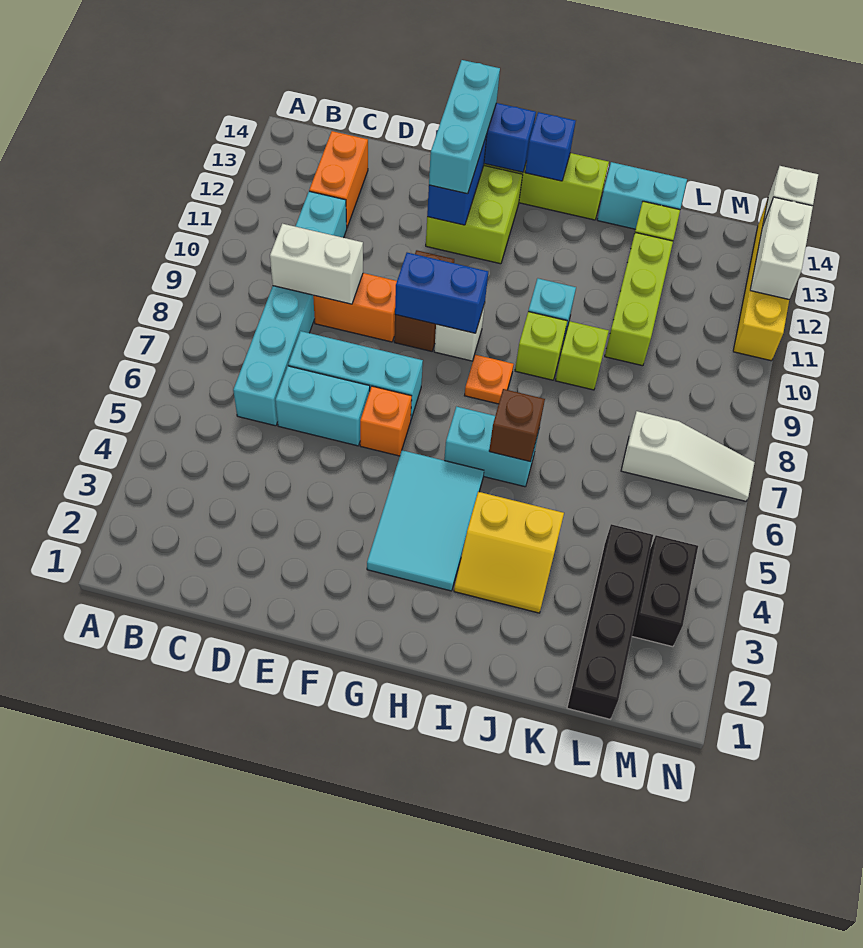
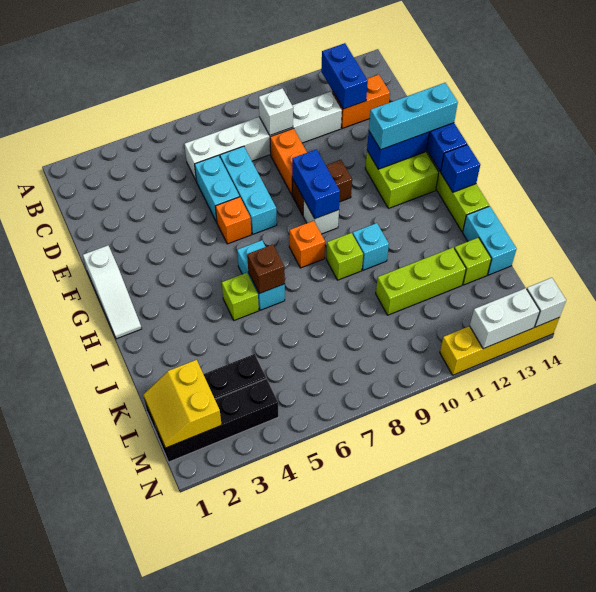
none -> blue 1x2 brick [321,43,368,109]
cyan 1x6 brick [233,191,347,426] -> white 1x6 brick [184,92,342,180]
white 1x2 brick [270,224,363,304] -> white 1x1 brick [259,88,293,135]
cyan 2x3 tile [367,450,484,591] -> none
orange 1x1 plate [465,355,514,404] -> orange 1x1 brick [289,221,325,268]
yellow 2x2 slope [454,492,564,613] -> yellow 2x2 slope moved to [143,360,222,448]
lime 1x1 brick [556,321,609,390] -> lime 1x1 brick moved to [222,273,259,320]
white 1x3 slope [621,411,755,501] -> white 1x3 slope moved to [83,246,142,339]
black 1x2 brick [632,535,698,647] -> black 1x4 brick [155,379,279,462]

